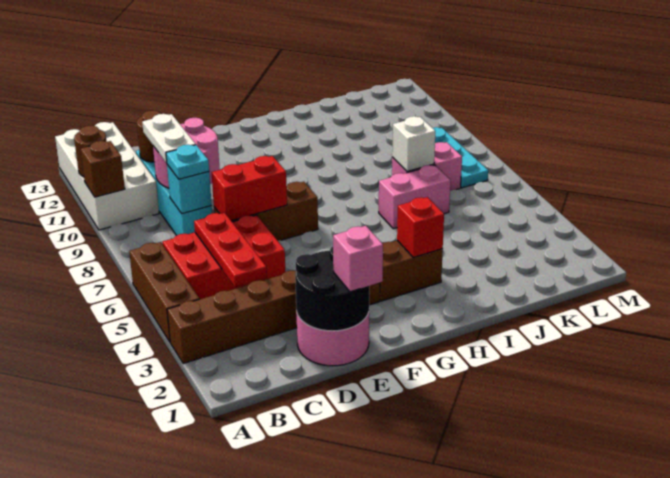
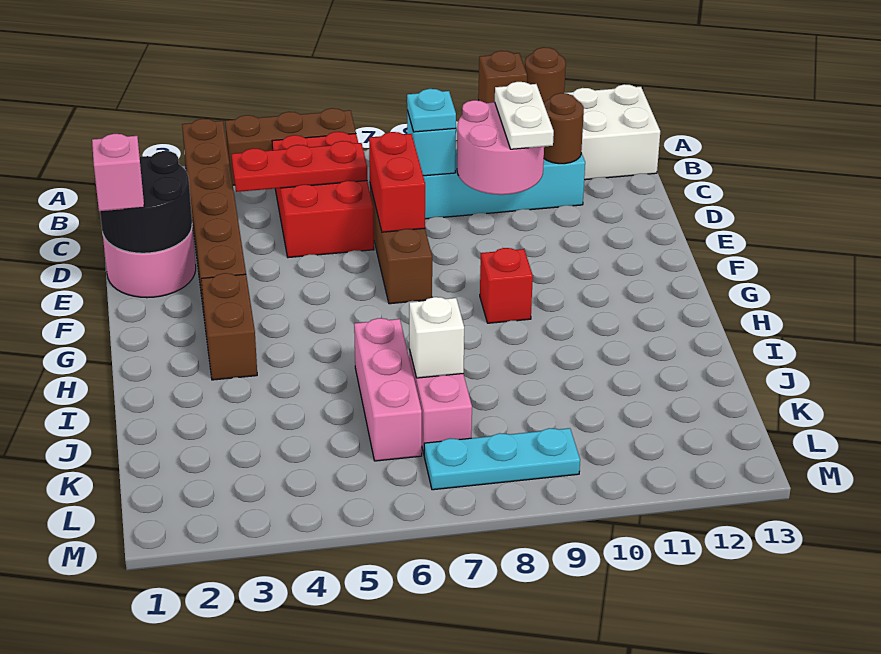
white 1x2 plate [142,114,196,163] -> white 1x2 plate turned to [495,82,554,149]
red 1x1 brick [397,197,444,257] -> red 1x1 brick moved to [480,248,533,323]
pink 1x2 brick [379,165,450,229] -> pink 1x3 brick [354,318,422,461]

